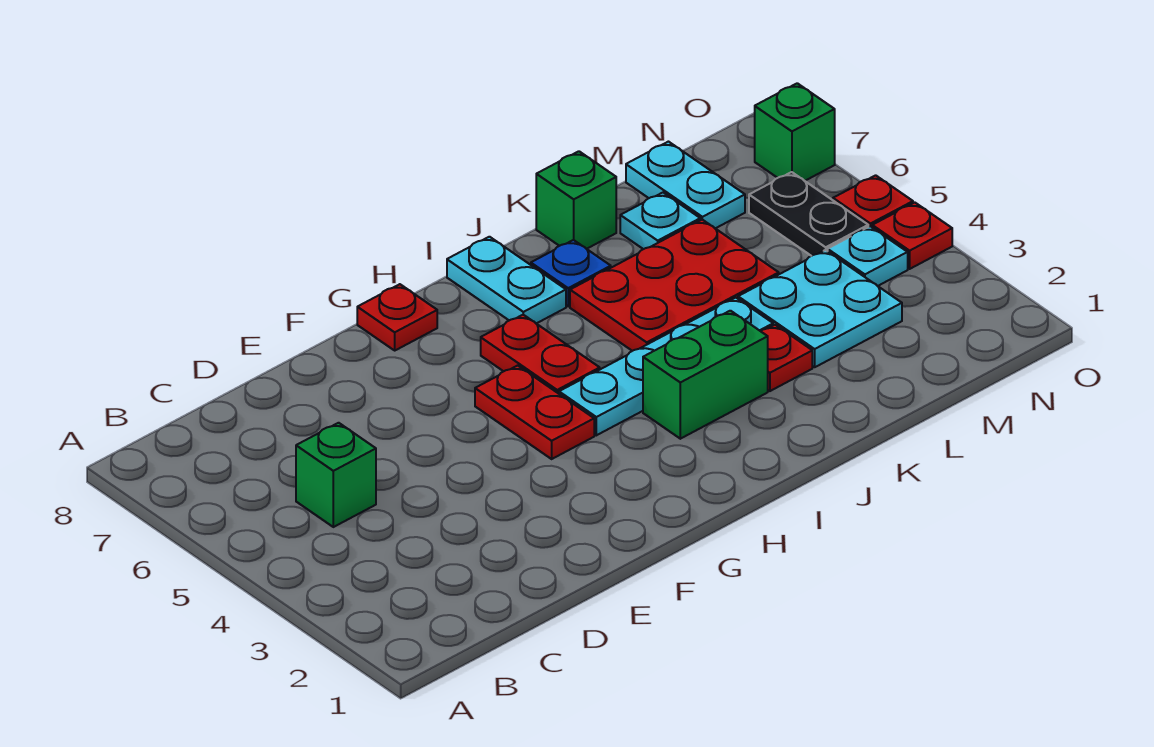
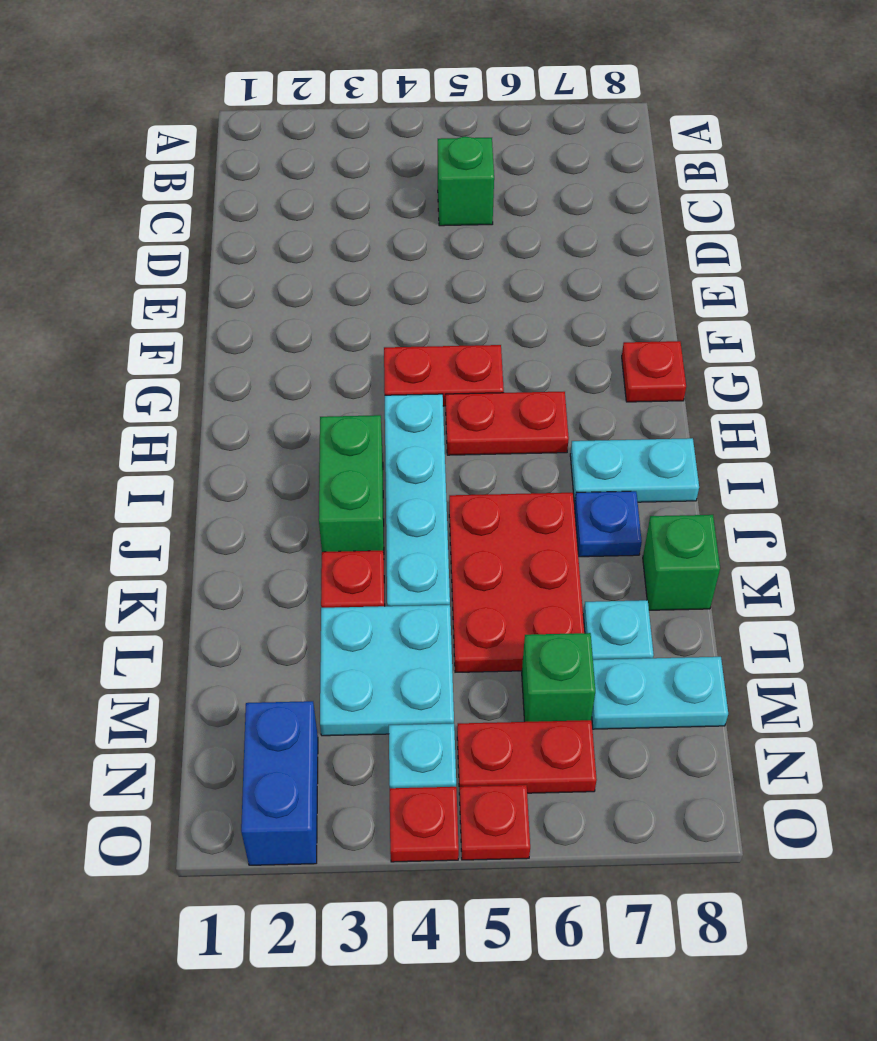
none -> blue 1x2 brick [241,701,318,865]
black 1x2 plate [749,172,868,256] -> red 1x2 plate [457,720,597,795]
green 1x1 brick [755,83,835,181] -> green 1x1 brick moved to [522,633,595,722]

